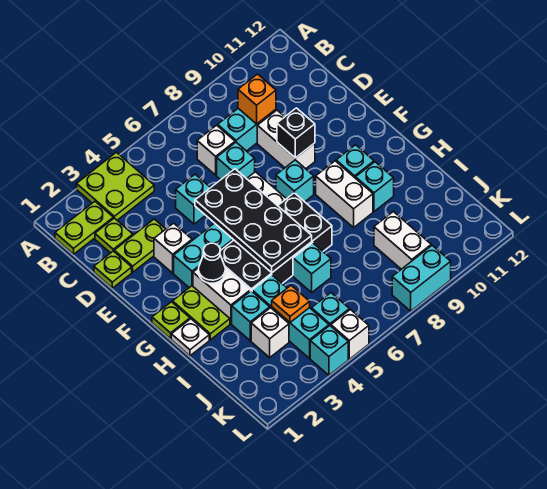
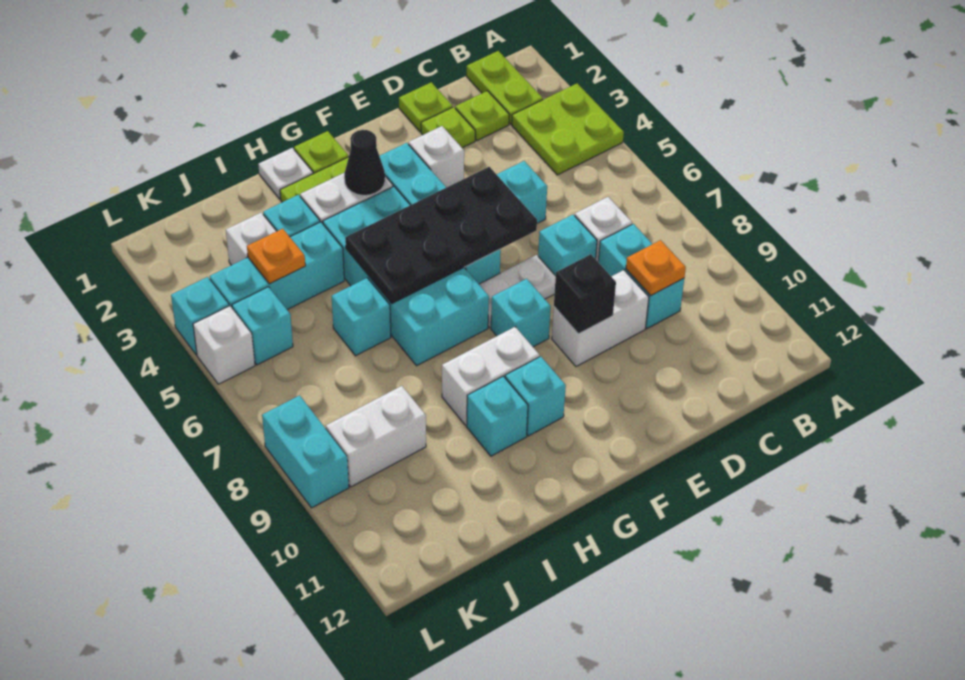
orange 1x1 brick [238,74,276,124] -> orange 1x1 plate [626,240,686,296]
lime 1x2 plate [114,219,165,272] -> lime 1x1 plate [421,107,475,148]
black 2x4 brick [220,193,332,291] -> cyan 2x4 brick [323,187,489,366]

